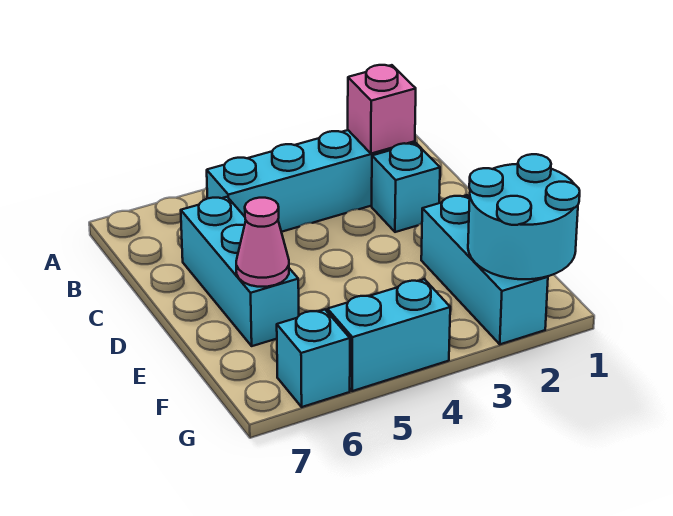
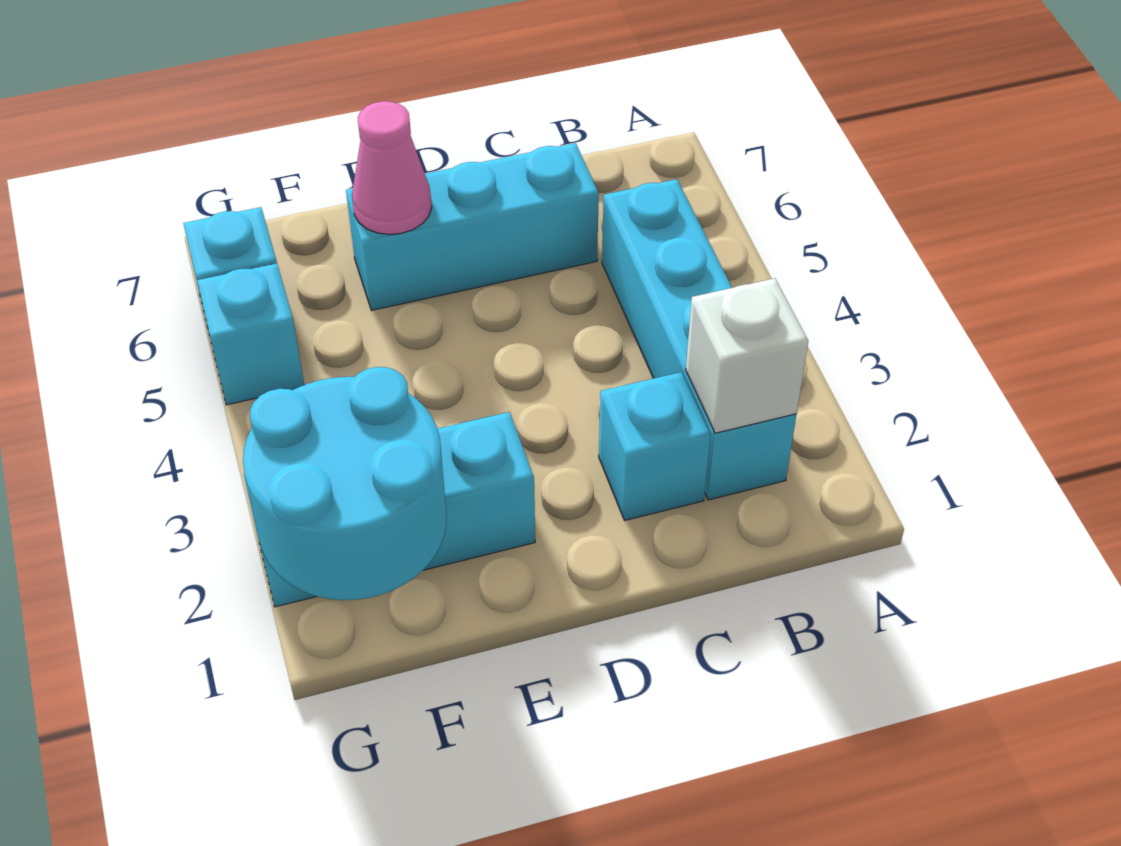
pink 1x1 brick [348,65,416,154] -> white 1x1 brick [686,278,808,433]
cyan 1x2 brick [327,279,450,391] -> cyan 1x1 brick [197,263,304,405]

